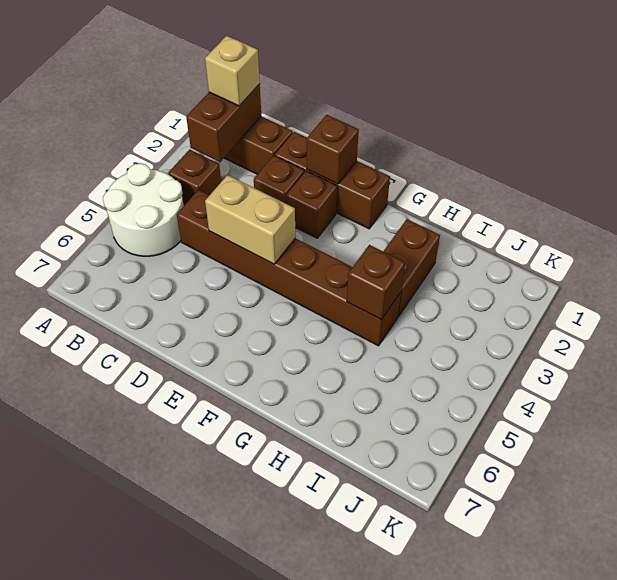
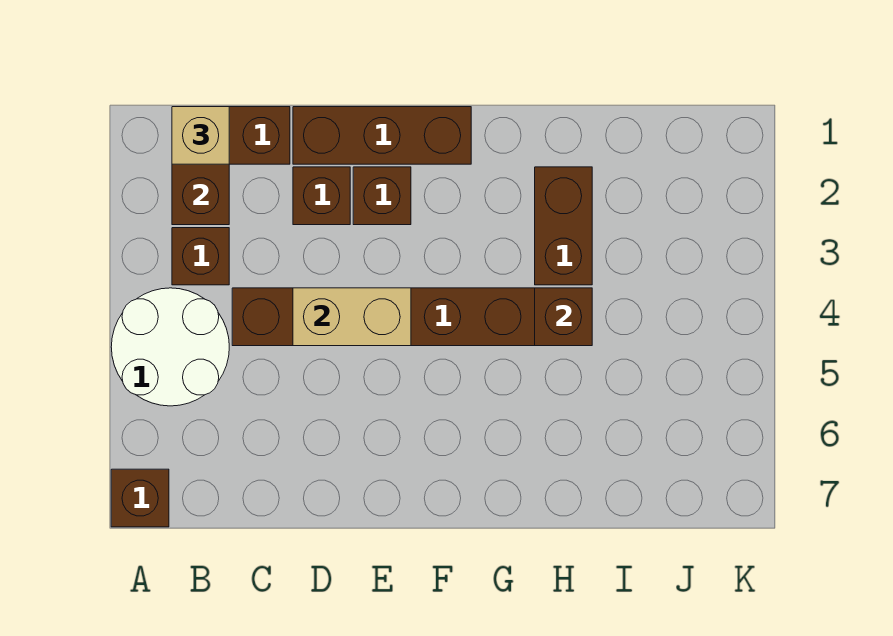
brown 1x1 brick [307,115,359,184] -> brown 1x1 brick moved to [111,469,169,527]

